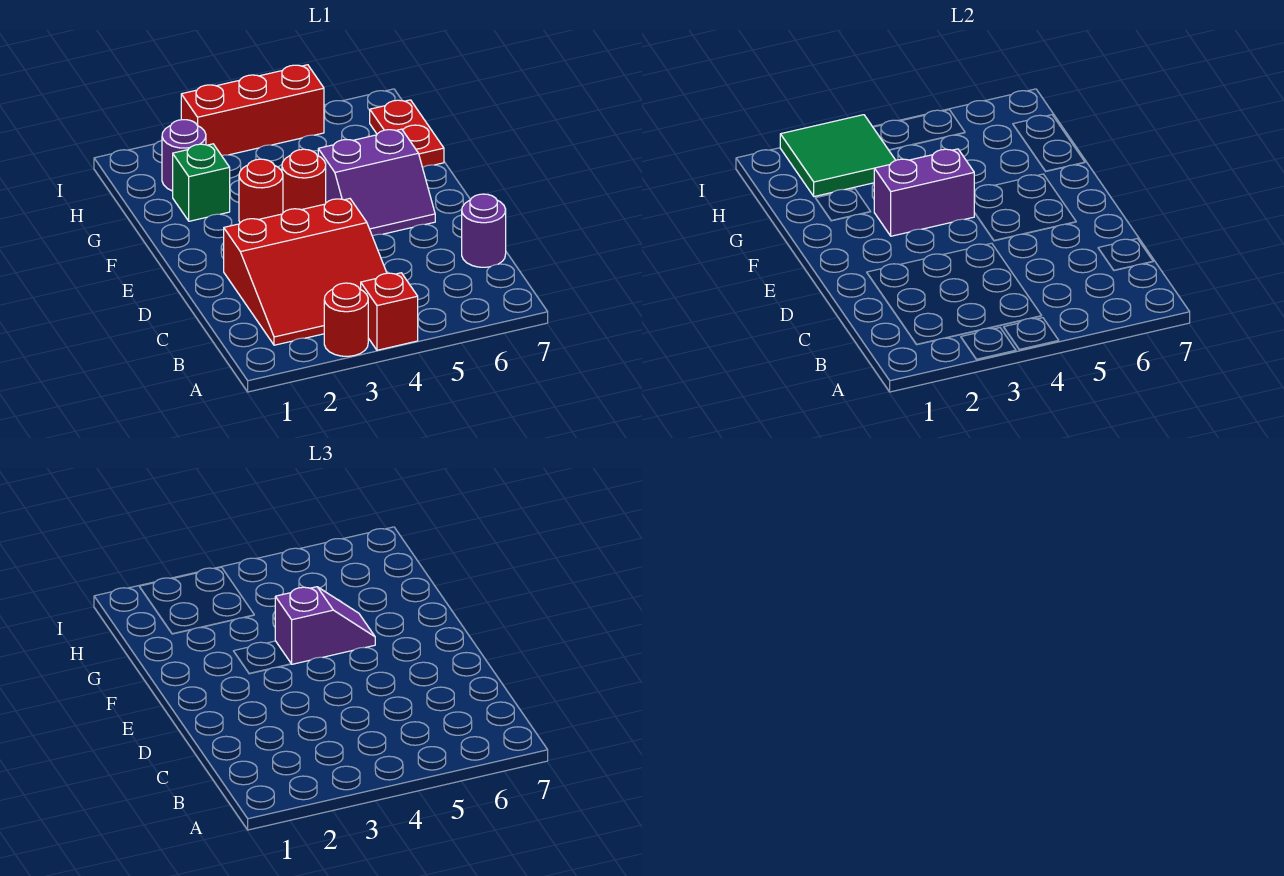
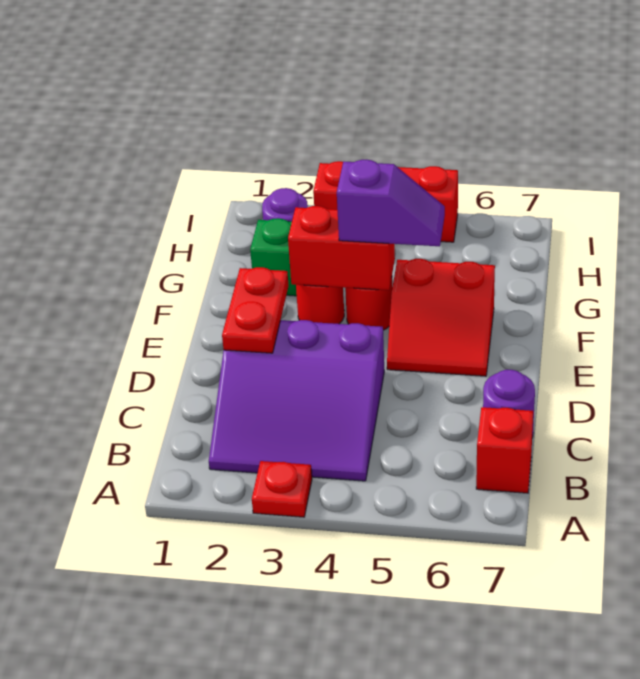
red 1x1 round brick [324,283,368,356] -> red 1x1 plate [252,461,312,517]
red 1x1 brick [361,273,418,350] -> red 1x1 brick moved to [476,407,533,493]
red 3x3 slope [224,199,387,345] -> purple 3x3 slope [209,320,384,481]
purple 2x2 slope [318,129,435,236] -> red 2x2 slope [387,259,495,376]
purple 1x2 brick [874,149,974,236] -> red 1x2 brick [288,206,395,290]
red 1x2 plate [370,100,444,167] -> red 1x2 plate moved to [222,267,289,353]
green 2x2 tile [780,115,896,197] -> none

